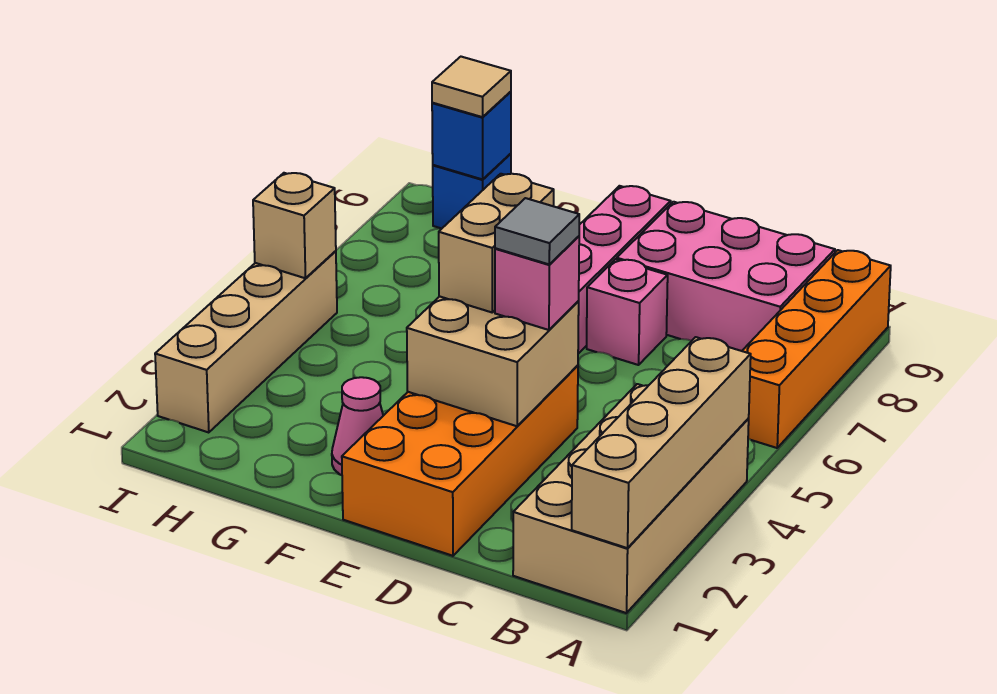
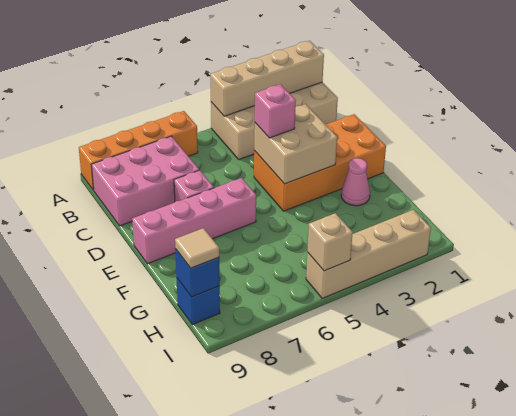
pink 2x3 brick [617,202,835,351] -> pink 2x3 brick turned to [91,136,199,226]
grey 1x1 tile [495,198,579,264] -> none
tan 1x2 brick [439,174,554,312] -> none

